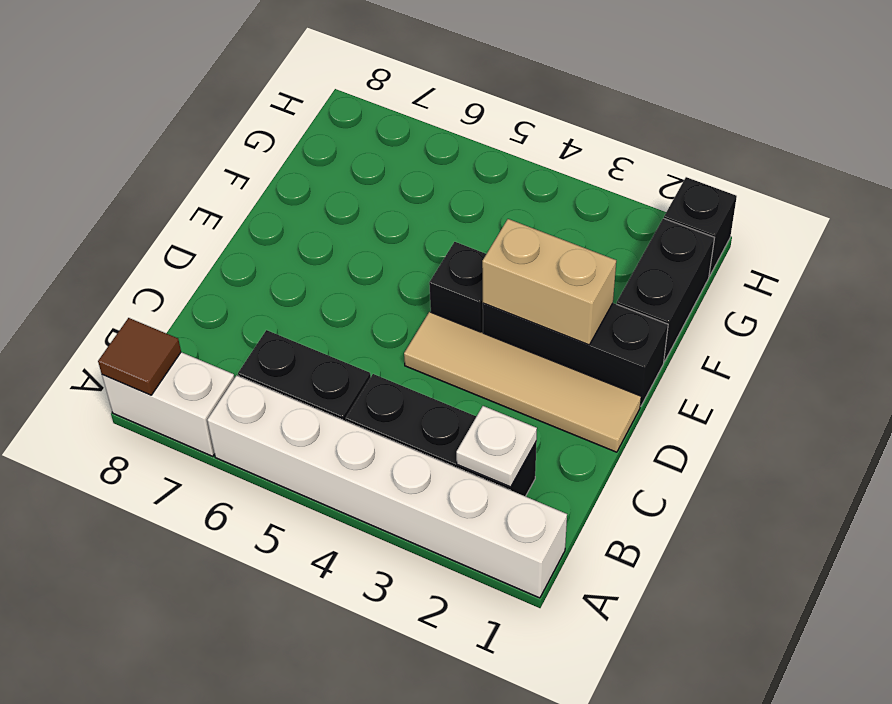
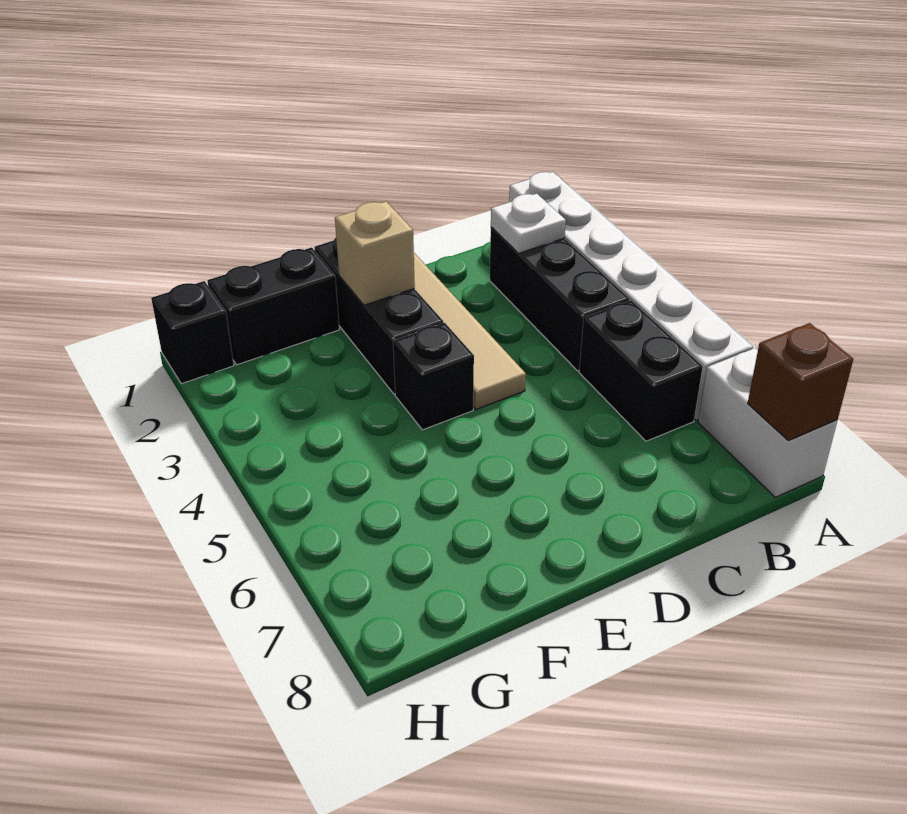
brown 1x1 tile [98,318,181,395] -> brown 1x1 brick [748,323,853,441]
tan 1x2 brick [482,219,616,345] -> tan 1x1 brick [335,202,415,305]

